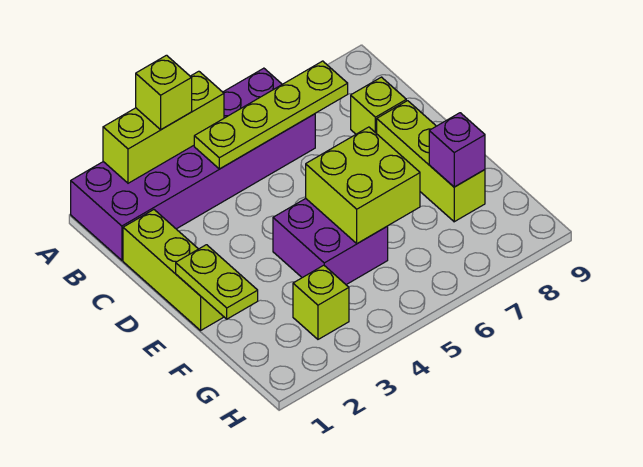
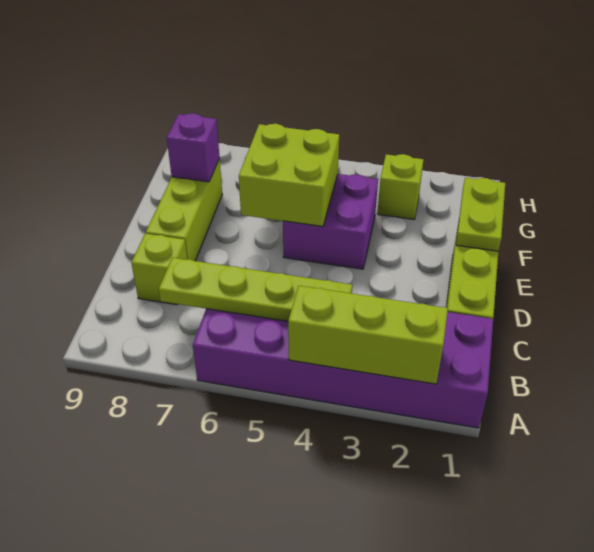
lime 1x1 brick [136,55,192,130] -> none

